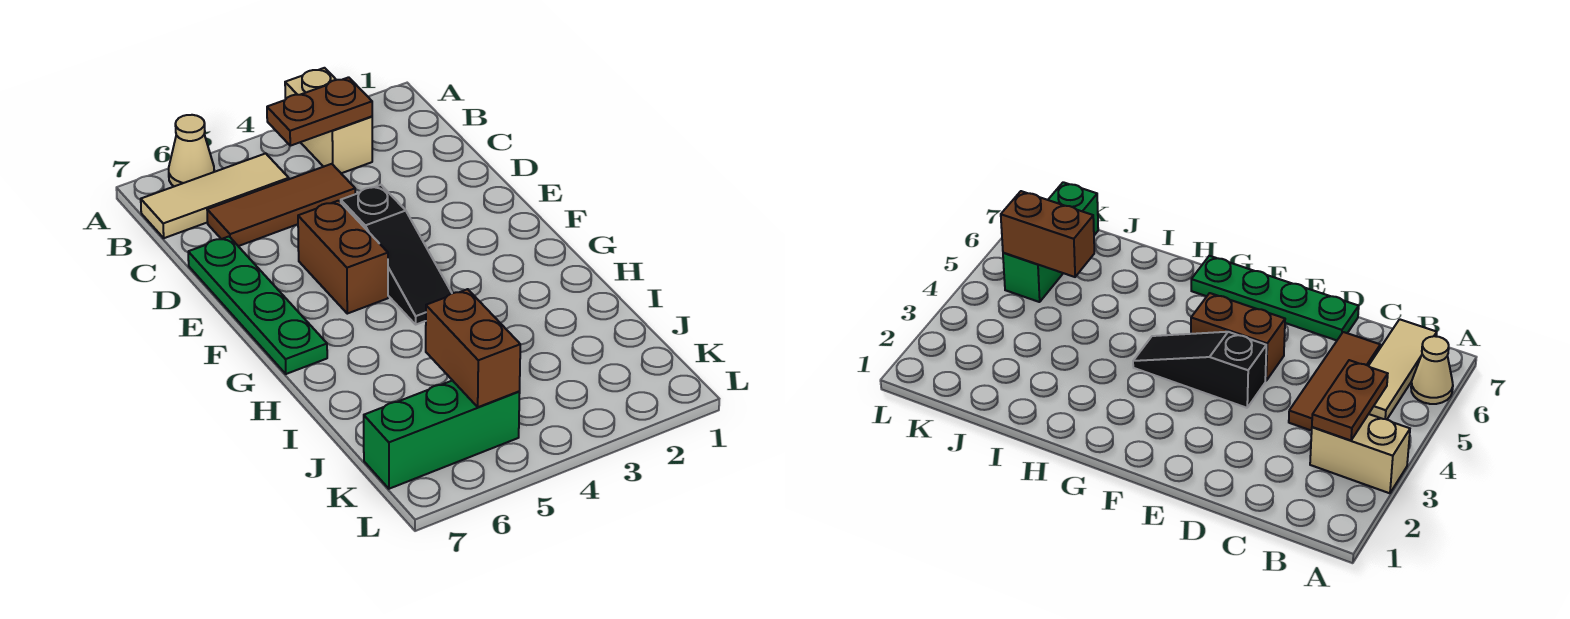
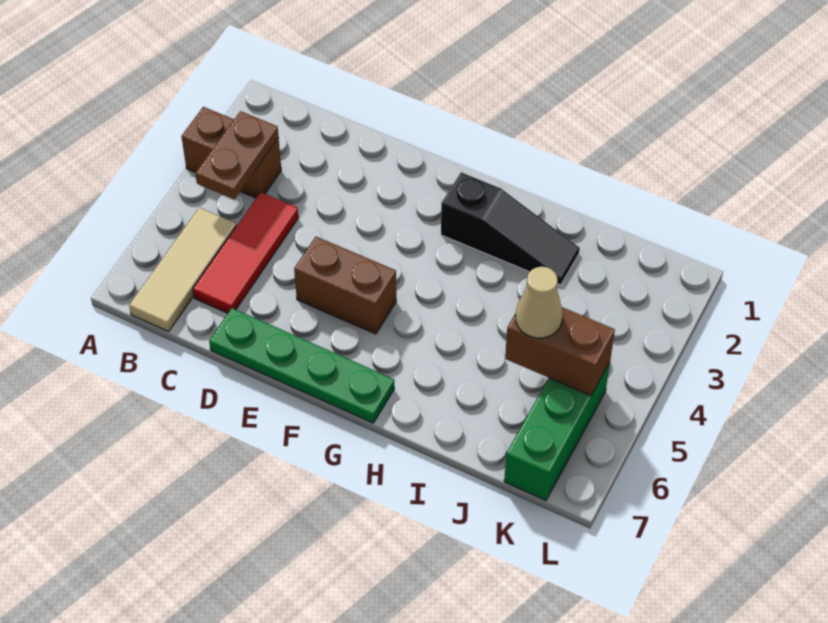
tan 1x2 brick [285,68,372,173] -> brown 1x2 brick [181,107,281,198]
tan 1x1 cone [169,115,214,186] -> tan 1x1 cone moved to [515,267,563,338]
brown 1x3 tile [207,164,355,246] -> red 1x3 tile [193,192,298,313]
black 1x3 slope [341,185,452,324] -> black 1x3 slope moved to [441,172,580,285]

